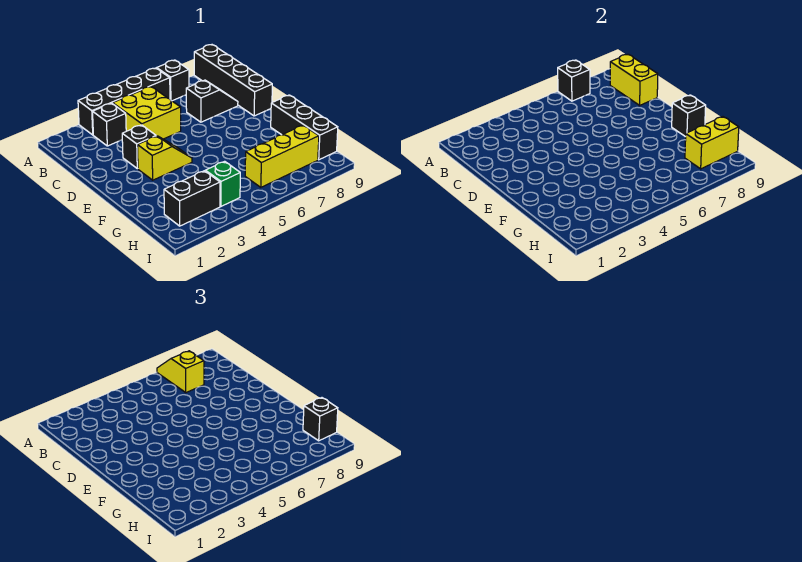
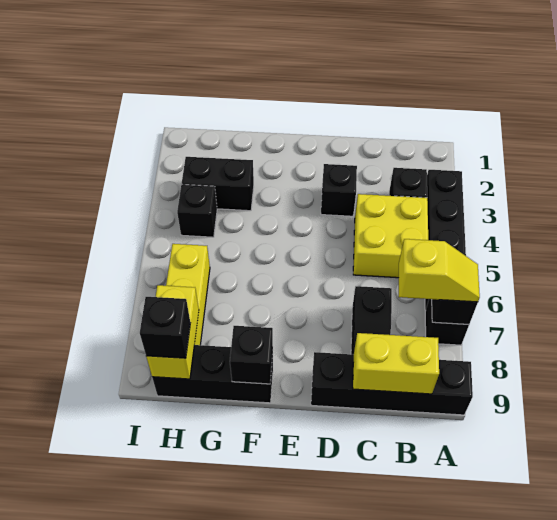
yellow 1x2 slope [138,136,192,180] -> none
black 1x2 brick [164,171,220,226] -> black 1x2 brick turned to [182,157,254,211]
green 1x1 brick [205,161,240,206] -> black 1x1 brick [177,184,217,237]

